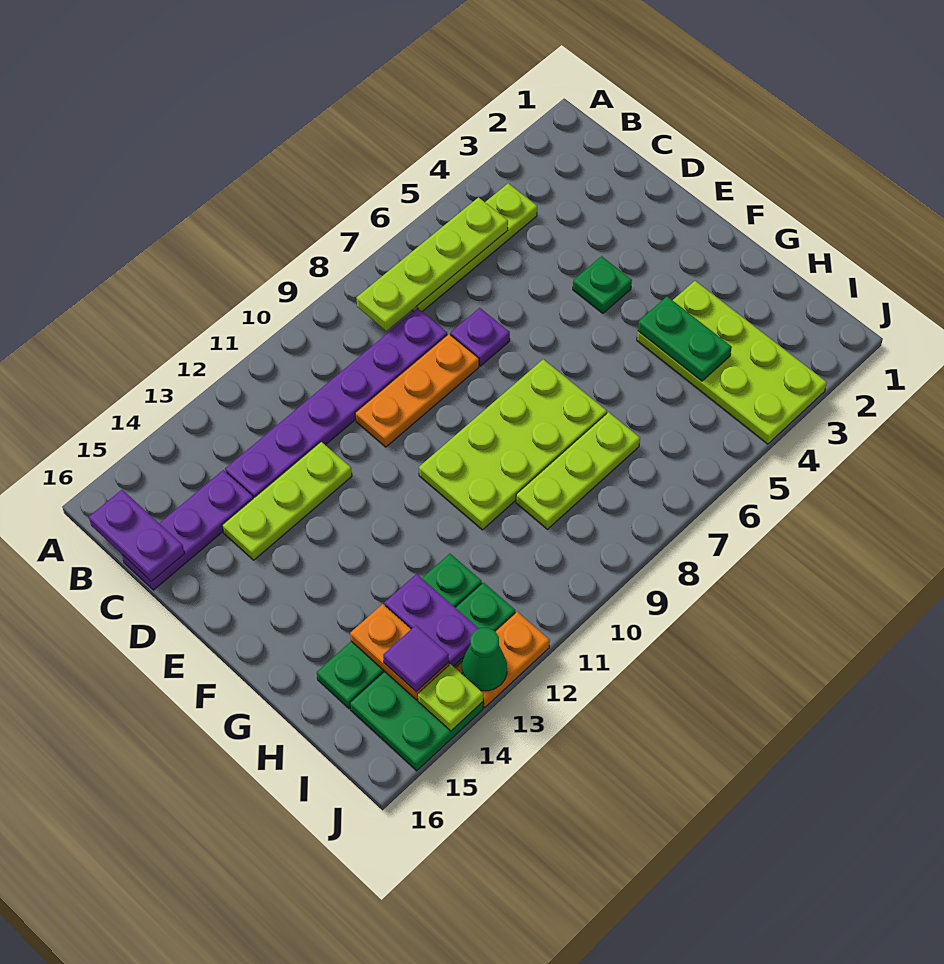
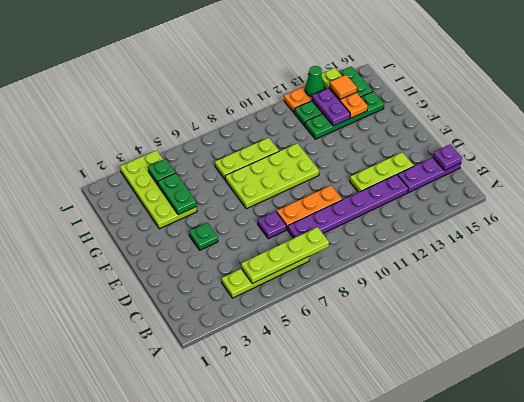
purple 1x2 plate [89,490,185,581] -> purple 1x1 plate [433,145,462,171]
none -> green 1x1 plate [148,159,176,185]
purple 1x1 tile [383,625,449,692] -> orange 1x1 tile [330,75,357,99]

